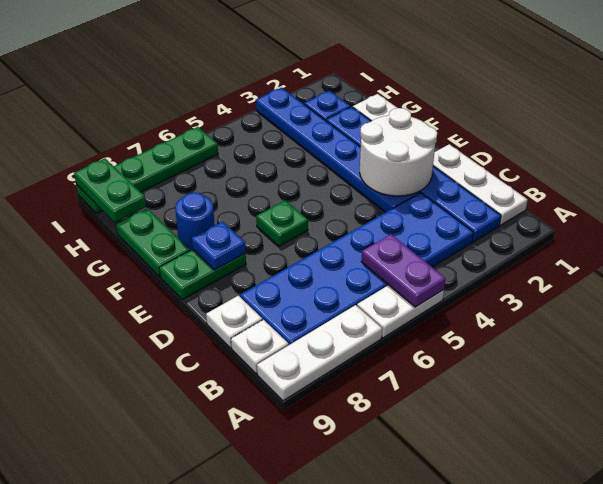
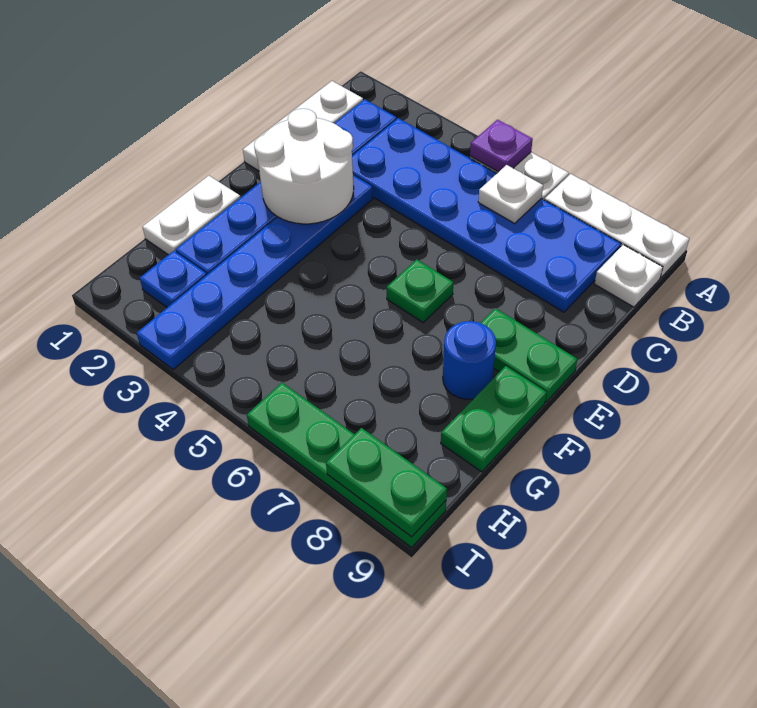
purple 1x2 plate [361,234,445,307] -> purple 1x1 plate [470,120,533,172]
white 1x1 plate [206,296,262,348] -> white 1x1 plate moved to [478,165,543,223]
blue 1x1 plate [192,222,246,270] -> none
green 1x2 plate [74,158,146,223] -> green 1x2 plate turned to [326,428,447,537]

